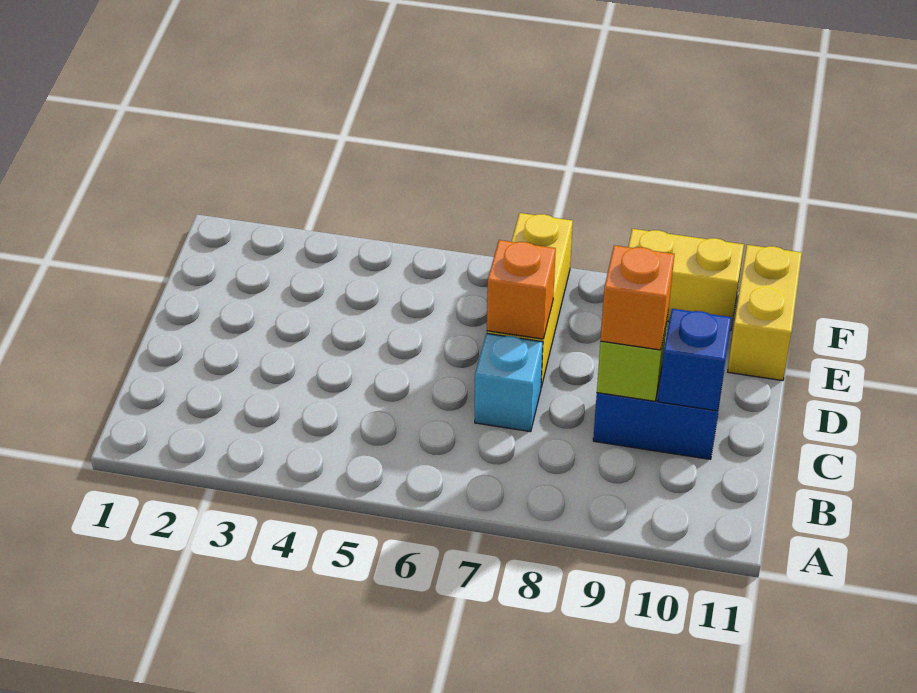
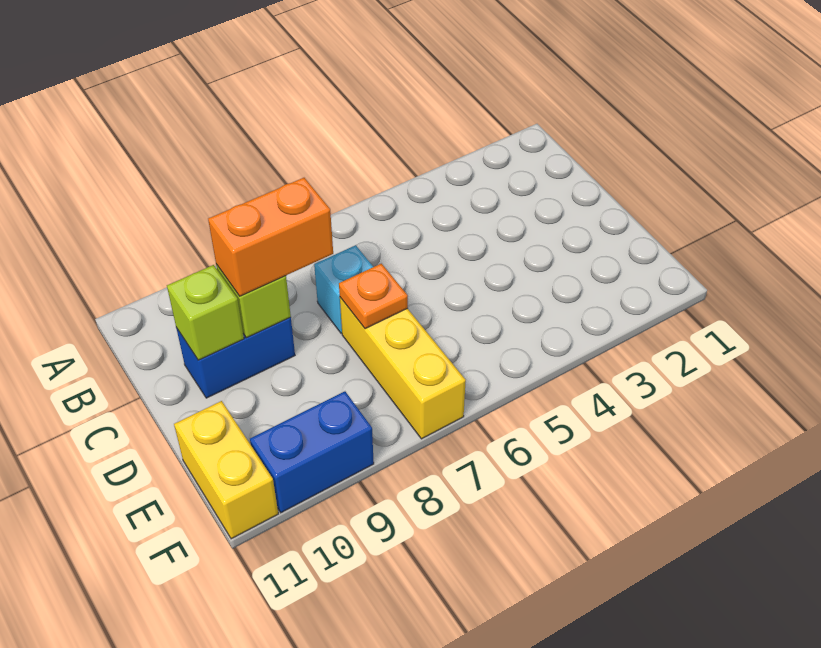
orange 1x1 brick [601,245,674,350] -> orange 1x2 brick [208,178,333,296]
blue 1x1 brick [658,309,731,411] -> lime 1x1 brick [167,265,244,360]
orange 1x1 brick [487,240,556,339] -> orange 1x1 plate [339,264,408,329]
yellow 1x2 brick [628,229,744,331] -> blue 1x2 brick [250,391,374,513]

